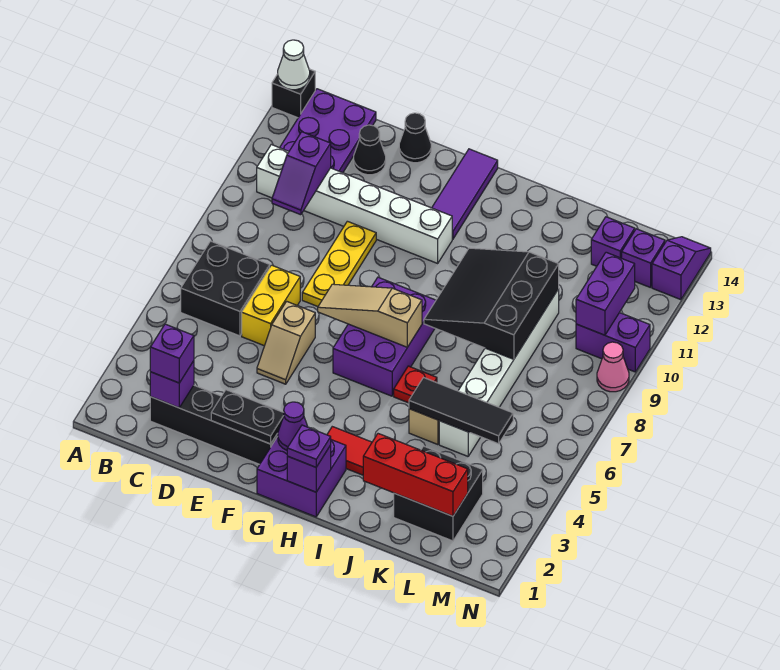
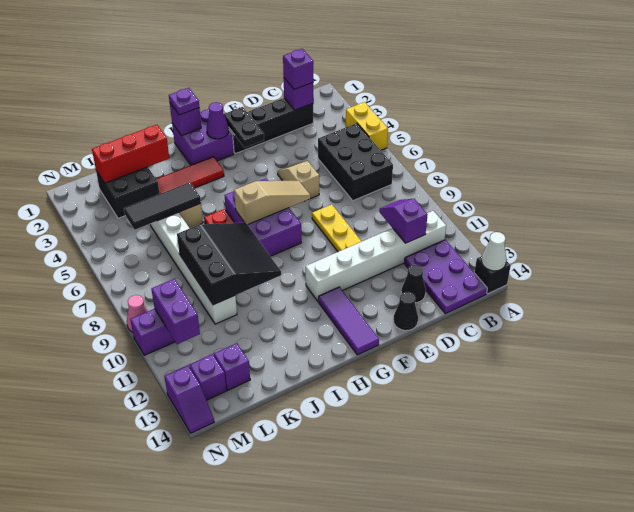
black 2x2 brick [181,241,270,336] -> black 2x3 brick [318,123,393,201]
yellow 1x2 brick [242,265,300,346] -> yellow 1x2 brick moved to [346,102,388,150]
black 1x2 plate [211,390,284,444] -> black 1x2 plate turned to [224,107,264,148]

